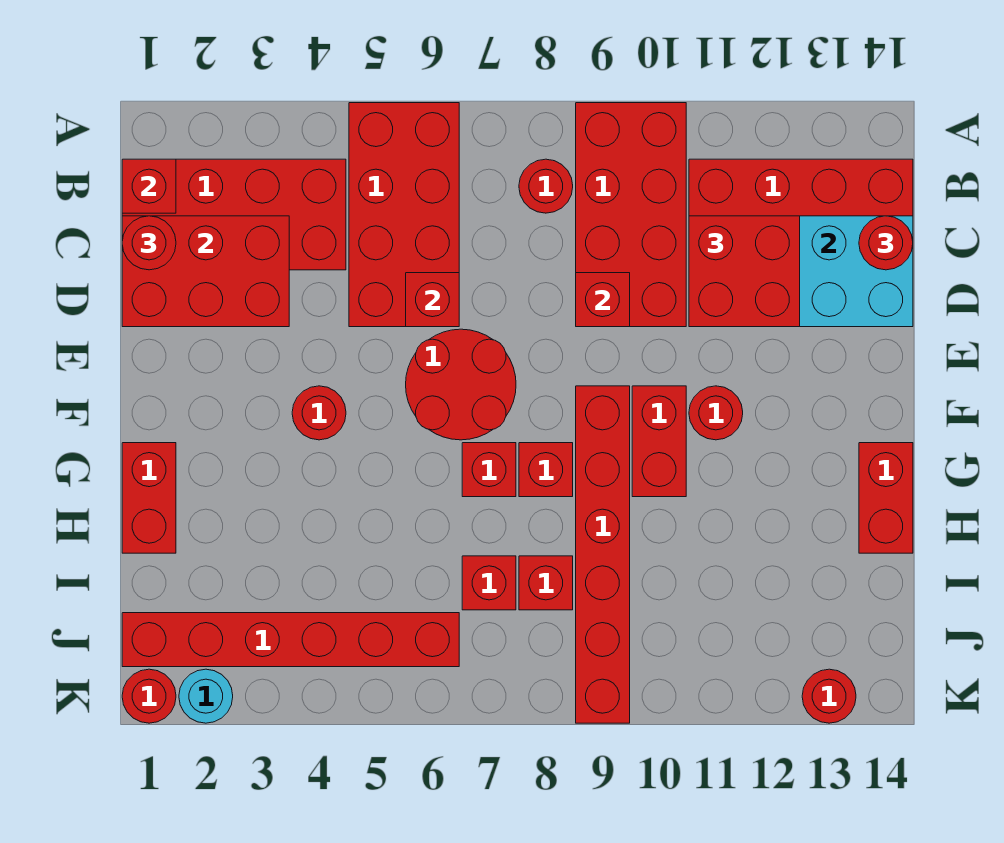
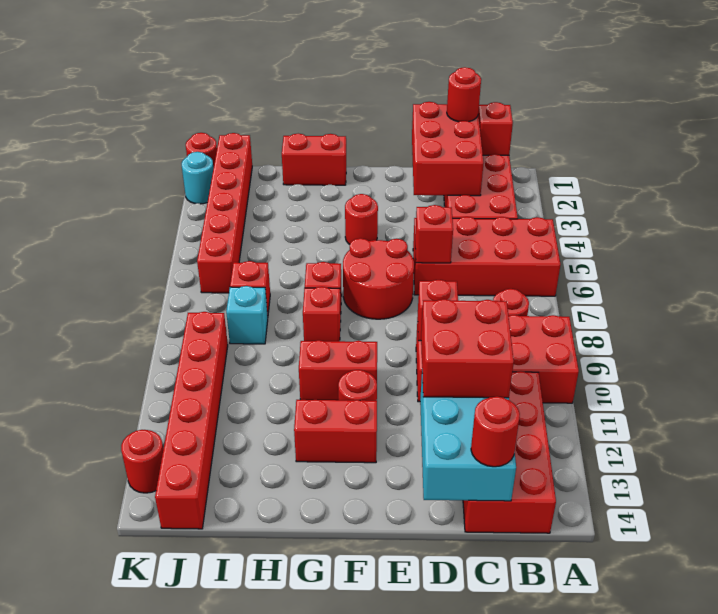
red 1x6 brick [576,386,630,723] -> red 1x6 brick turned to [155,312,228,529]
red 1x2 brick [859,443,913,553] -> red 1x2 brick moved to [294,400,377,463]
red 1x1 brick [519,556,573,610] -> cyan 1x1 brick [226,286,268,344]

